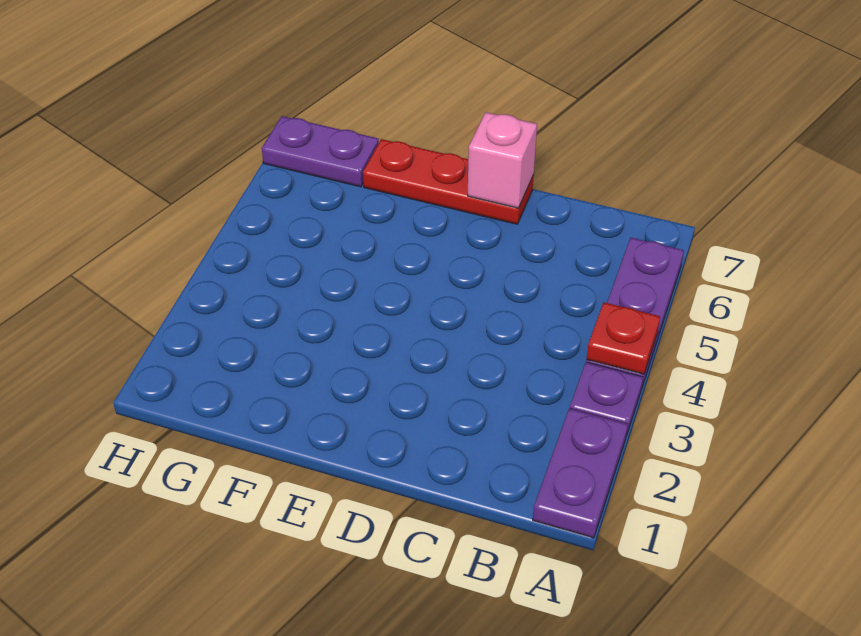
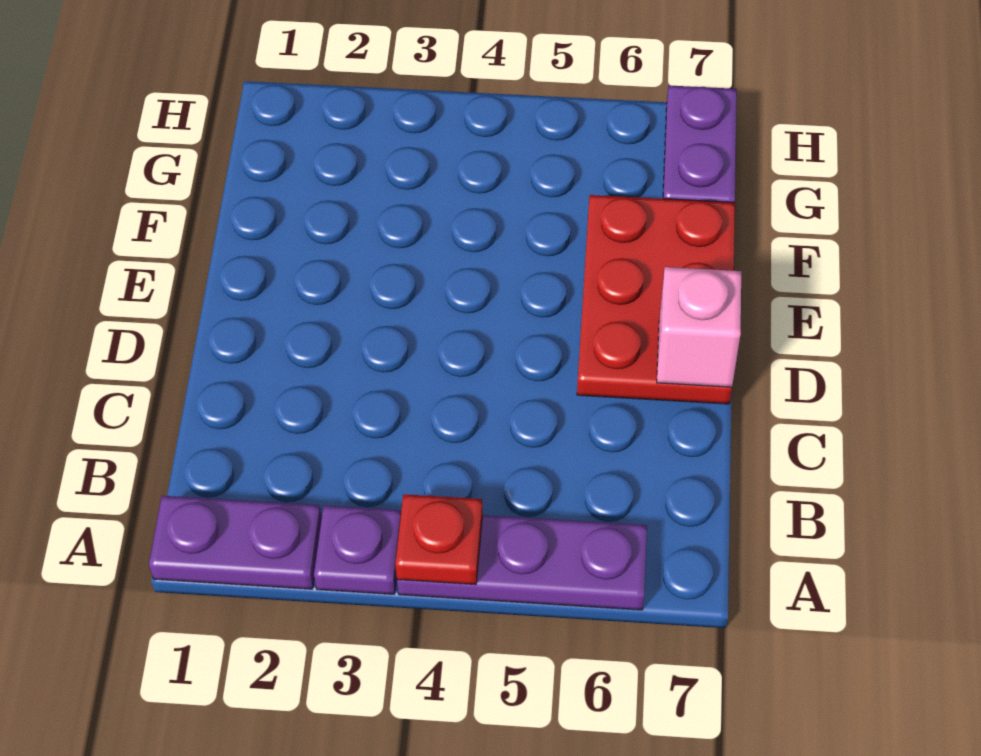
red 1x3 plate [363,139,534,224] -> red 2x3 plate [577,195,735,404]

